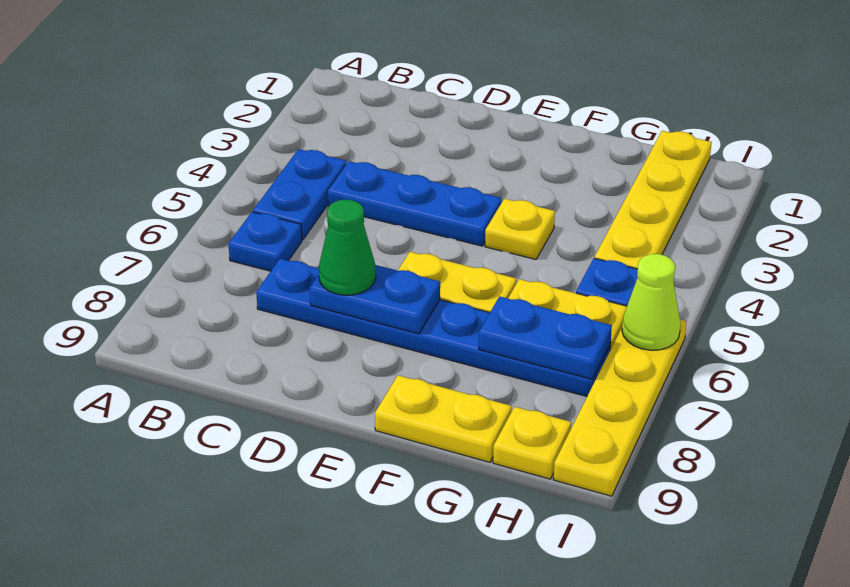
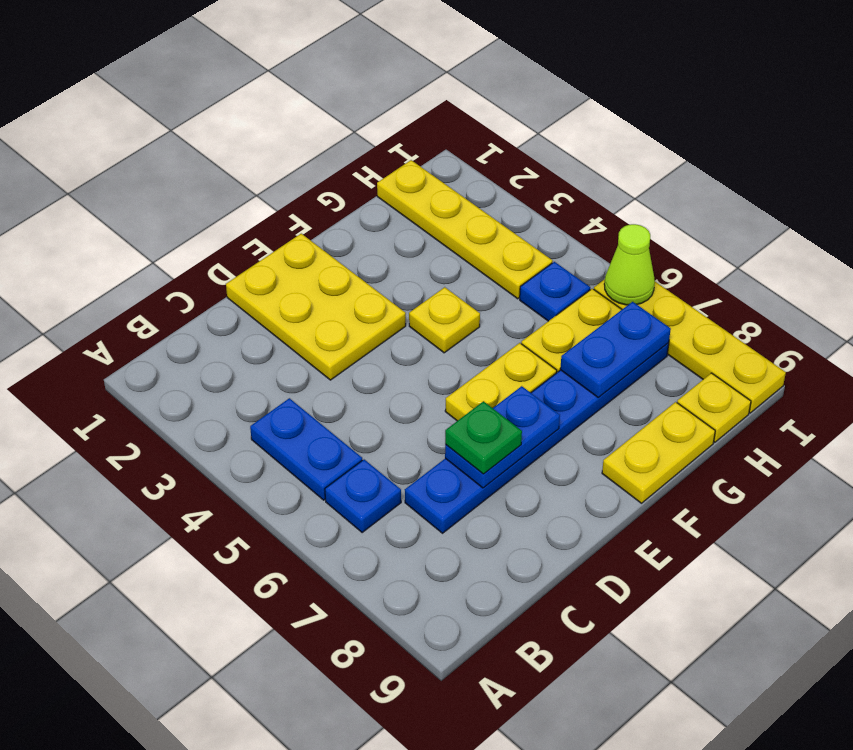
blue 1x3 plate [328,161,502,246] -> none
none -> yellow 2x3 plate [226,234,406,380]
green 1x1 cone [319,200,376,295] -> green 1x1 plate [445,401,522,474]

